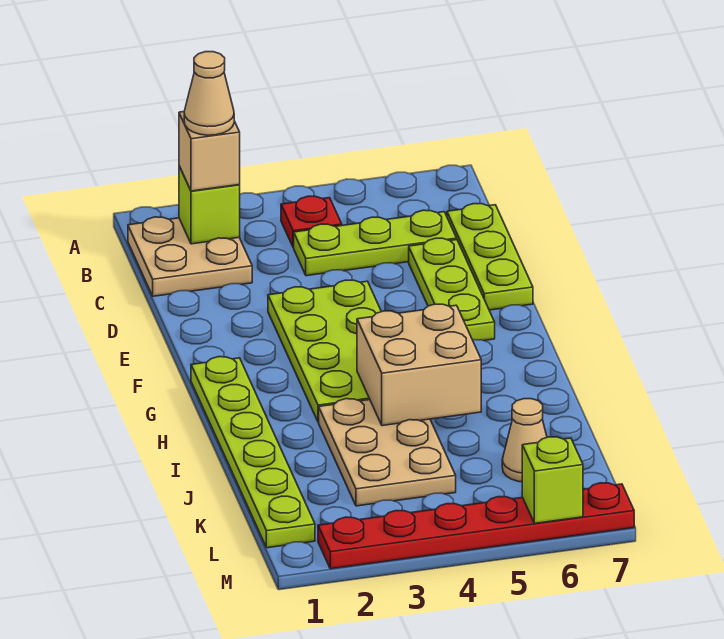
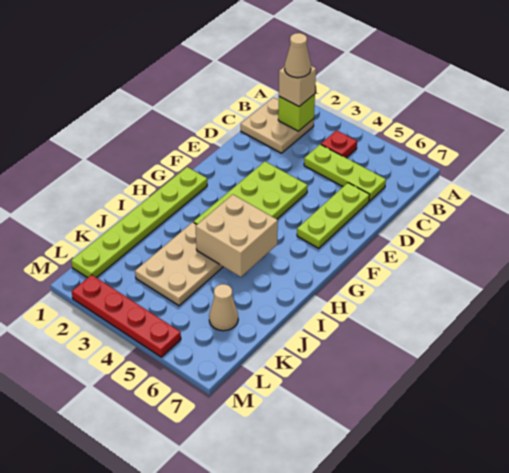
lime 1x3 plate [447,204,533,310] -> none
red 1x6 plate [318,483,634,569] -> red 1x4 plate [72,275,181,357]
lime 1x1 brick [522,437,583,523] -> none

